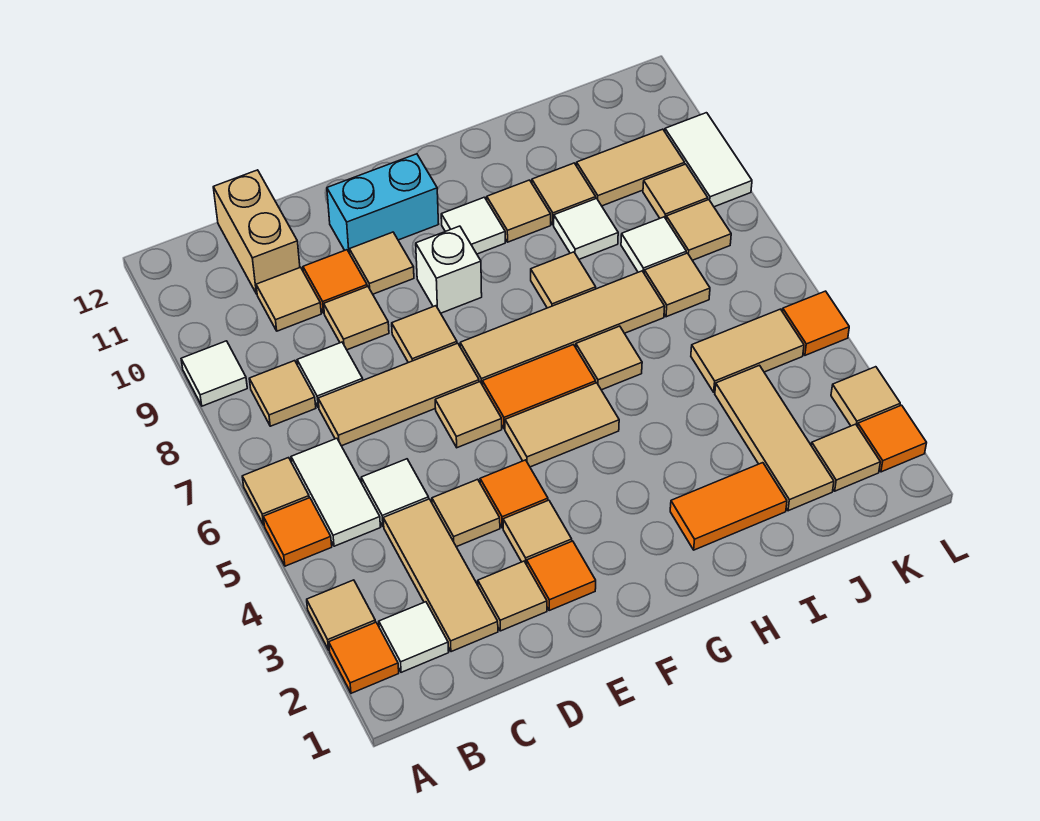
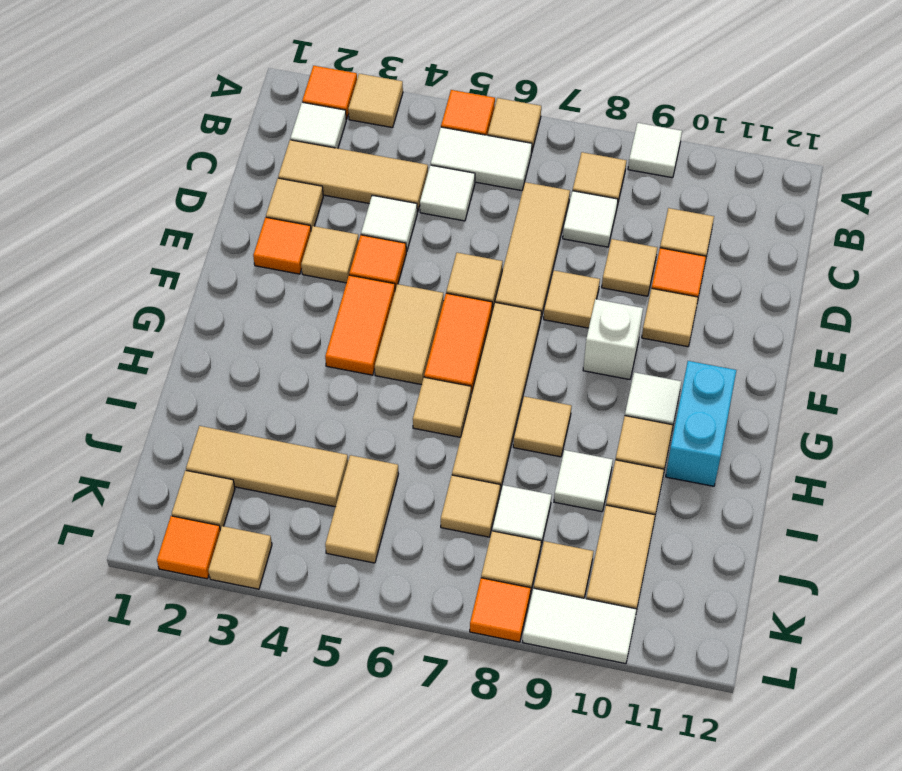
tan 1x2 brick [213,170,300,294] -> none
tan 1x1 tile [432,479,500,547] -> white 1x1 tile [361,195,417,252]
cyan 1x2 brick [327,154,438,253] -> cyan 1x2 brick moved to [666,361,736,486]
orange 1x2 tile [670,463,787,550] -> orange 1x2 tile moved to [325,275,395,375]
orange 1x1 tile [782,291,849,355] -> orange 1x1 tile moved to [470,578,531,642]

